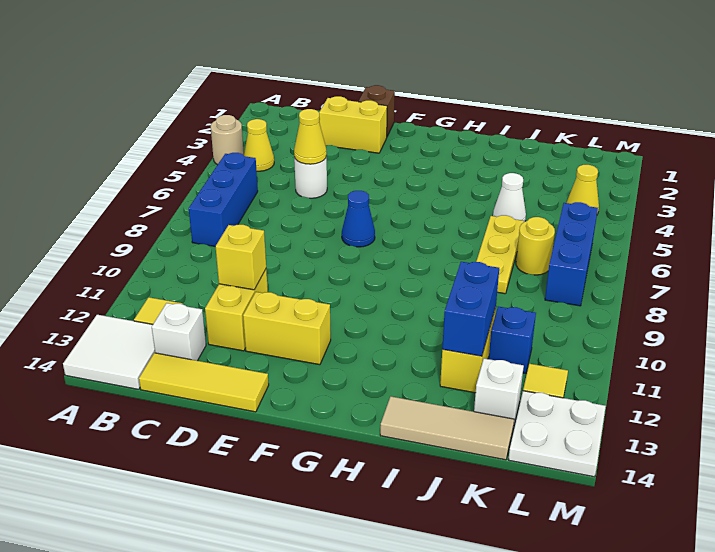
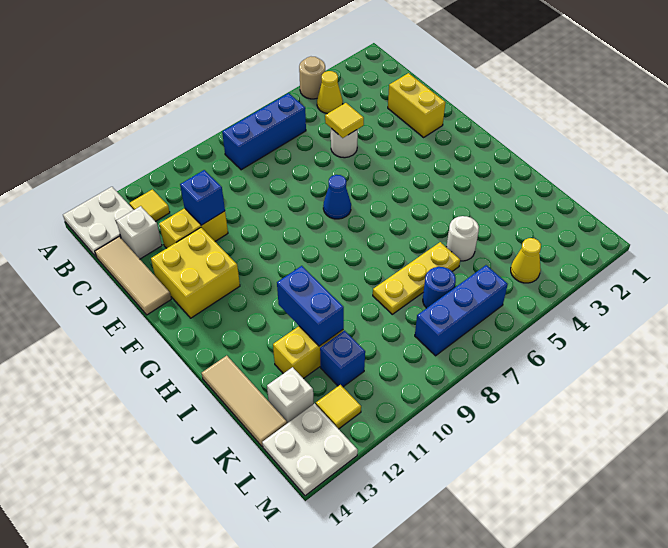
white 2x2 tile [63,315,155,389] -> white 2x2 plate [63,187,133,257]
yellow 1x3 tile [139,353,269,412] -> tan 1x3 tile [95,237,171,315]
yellow 1x1 cone [294,109,327,164] -> yellow 1x1 tile [325,103,364,138]
yellow 1x1 brick [215,225,266,290] -> blue 1x1 brick [180,170,225,225]
brown 1x1 brick [358,85,395,136] -> none
yellow 1x2 brick [243,292,331,365] -> yellow 2x2 brick [151,228,240,318]
white 1x1 cone [493,173,526,222] -> white 1x1 round brick [447,216,479,261]
blue 1x2 brick [442,262,499,356] -> blue 1x2 brick turned to [277,266,344,346]
yellow 1x1 round brick [516,217,555,275] -> blue 1x1 round brick [423,267,456,308]

